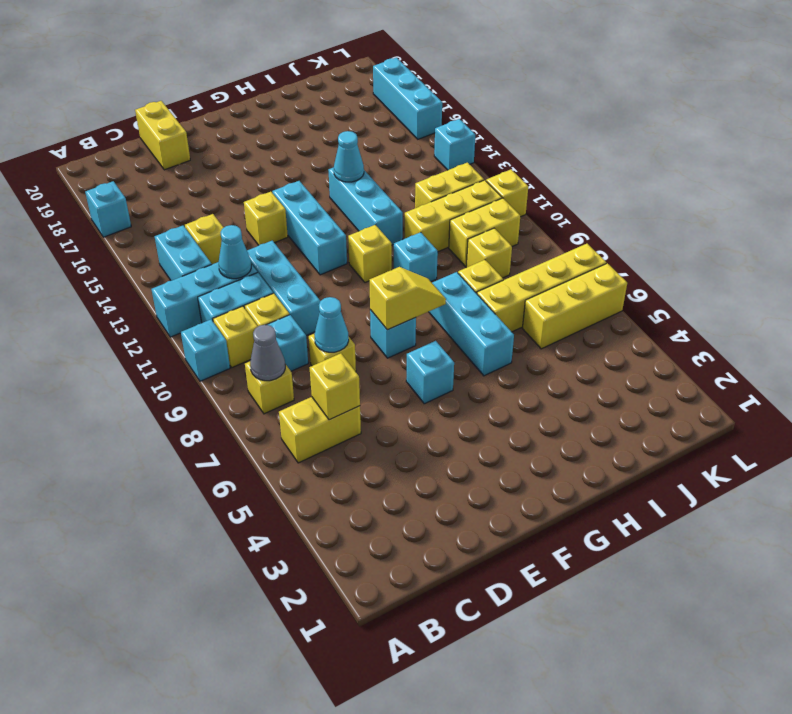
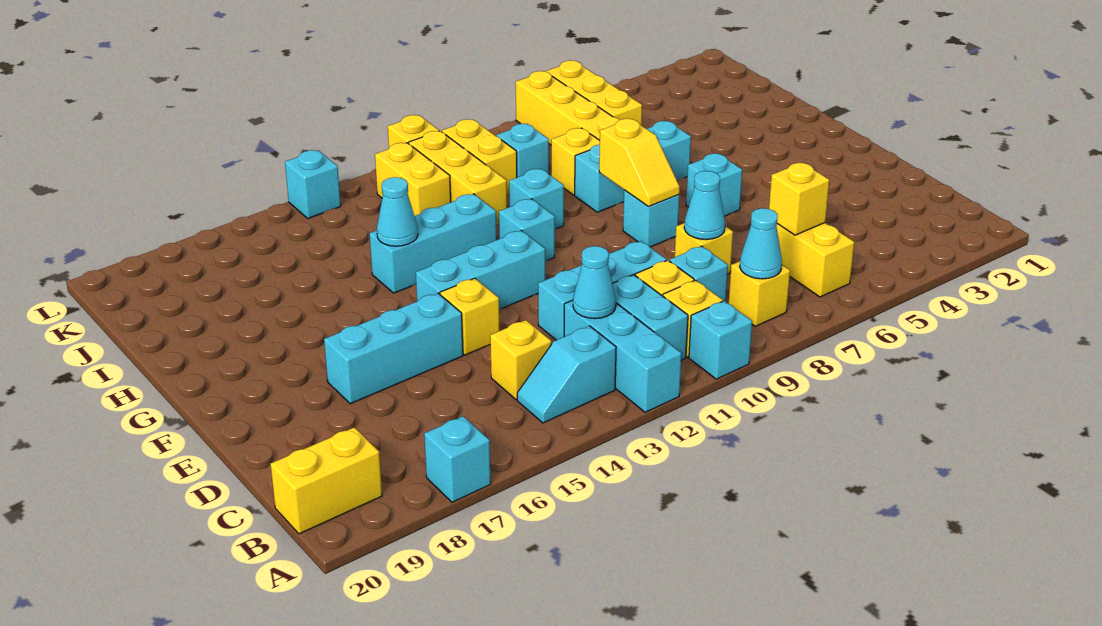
grey 1x1 cone [250,325,285,381] -> cyan 1x1 cone [740,208,782,279]
cyan 1x2 brick [154,226,212,281] -> cyan 1x2 slope [517,326,616,423]
yellow 1x2 brick [135,101,190,170] -> yellow 1x2 brick moved to [271,427,382,534]
yellow 1x2 slope [369,267,446,330] -> yellow 1x2 slope turned to [599,119,680,207]
yellow 1x1 brick [348,225,392,283] -> cyan 1x1 brick [499,199,555,261]
yellow 1x1 brick [466,228,512,278] -> cyan 1x1 brick [496,124,549,177]
cyan 1x3 brick [373,58,442,139] -> cyan 1x3 brick moved to [324,293,463,404]

